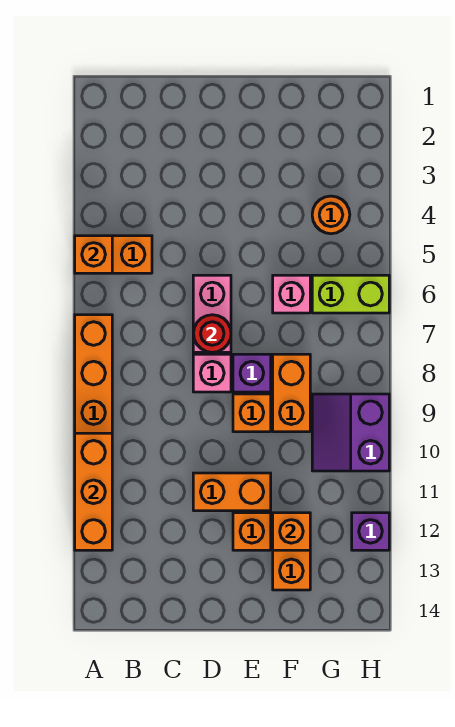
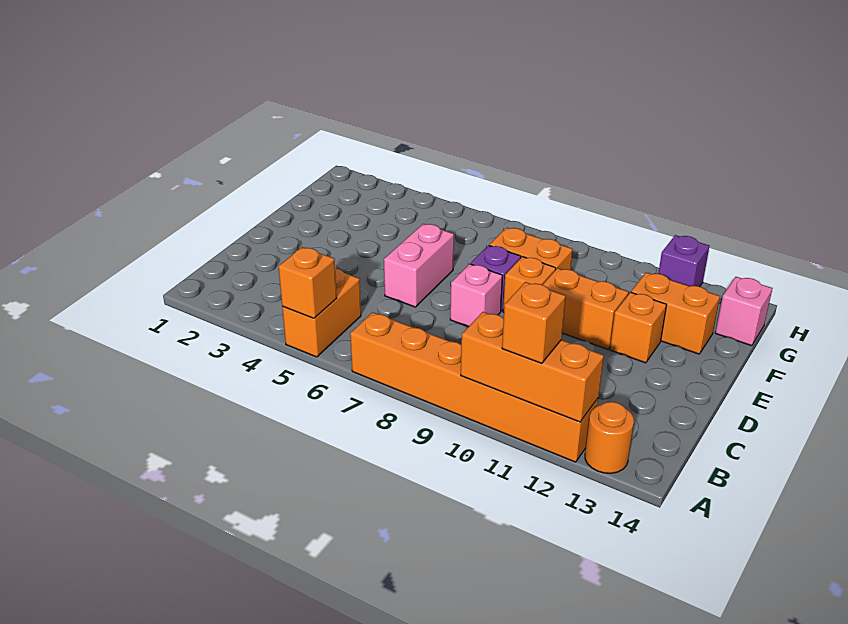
pink 1x2 brick [193,275,231,352] -> pink 1x2 brick turned to [384,224,454,307]
red 1x1 round brick [194,315,231,352] -> none
orange 1x2 brick [193,473,271,511] -> orange 1x2 brick turned to [543,268,628,349]
pink 1x1 brick [273,275,310,313] -> pink 1x1 brick moved to [715,277,772,346]
orange 1x1 brick [273,513,310,550] -> orange 1x1 brick moved to [502,282,566,363]
orange 1x1 round brick [312,196,350,234] -> orange 1x1 round brick moved to [585,402,634,473]
lime 1x2 brick [312,275,389,313] -> none
purple 2x2 slope [312,394,389,471] -> none

